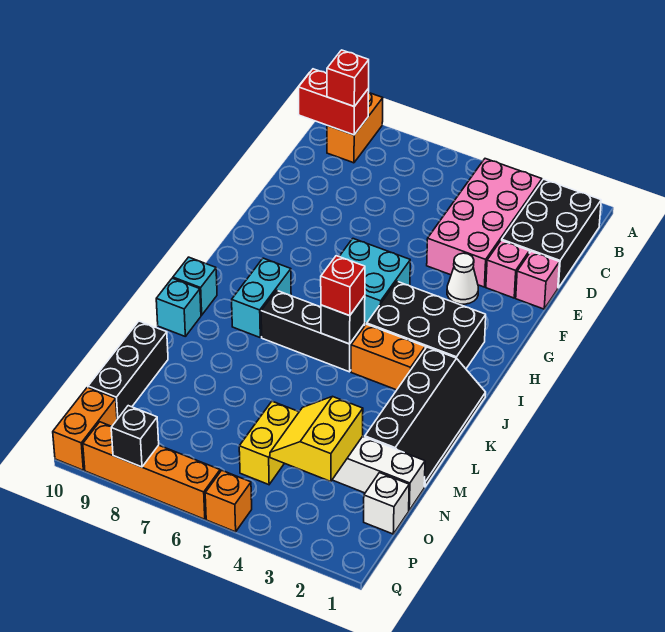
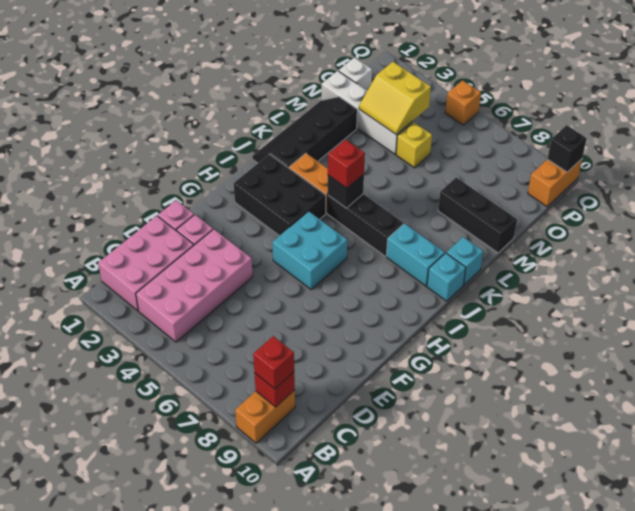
black 2x3 brick [502,179,601,288] -> pink 2x3 brick [98,216,194,311]
red 1x2 brick [299,69,369,135] -> red 1x1 brick [254,372,295,407]
white 1x1 cone [447,253,478,304] -> none
cyan 1x2 brick [232,258,291,337] -> cyan 1x2 brick turned to [386,224,445,286]
black 1x3 brick [88,321,168,419] -> black 1x3 brick turned to [438,177,517,253]
yellow 2x2 slope [270,396,363,482] -> yellow 2x2 slope turned to [359,62,431,135]
yellow 1x2 brick [239,401,299,485] -> yellow 1x1 brick [396,122,432,168]
orange 1x4 brick [83,422,220,519] -> none
black 1x1 brick [111,406,159,467] -> black 1x1 brick moved to [548,125,587,172]

